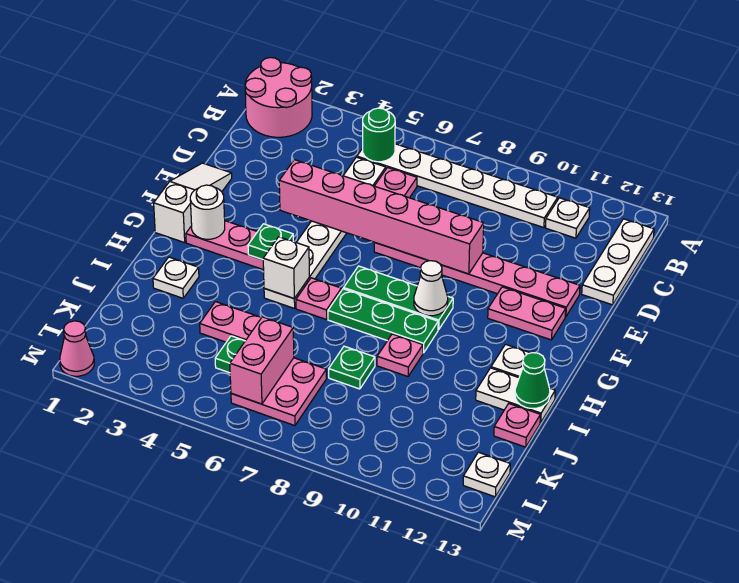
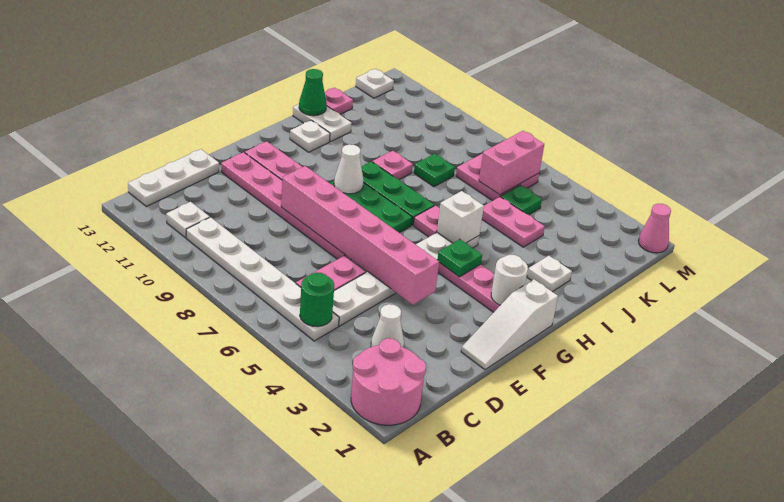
none -> white 1x1 cone [371,304,404,348]

